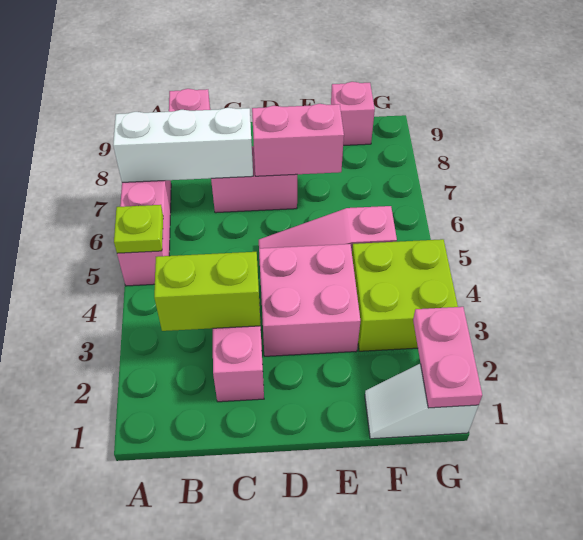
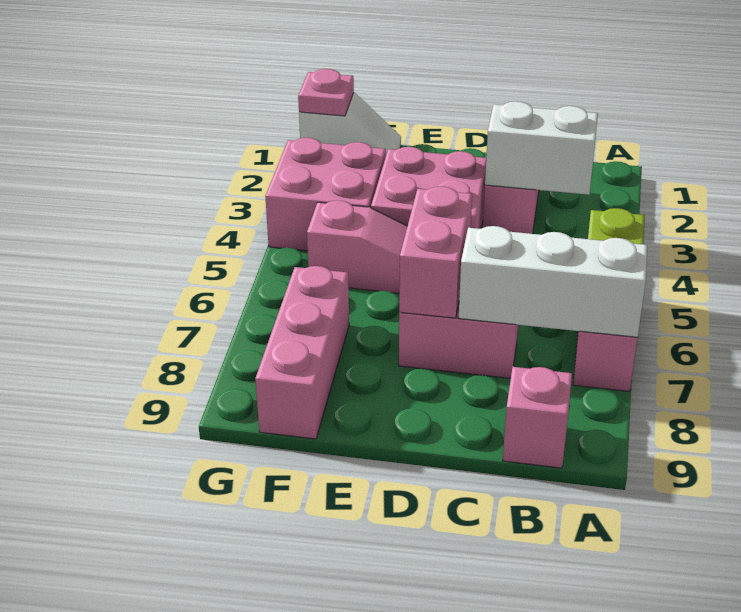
lime 1x2 brick [154,252,260,331] -> white 1x2 brick [485,101,598,195]
pink 1x2 brick [252,104,344,176] -> pink 1x2 brick turned to [399,186,472,318]
lime 2x2 brick [352,239,458,351] -> pink 2x2 brick [265,138,386,251]
pink 1x1 brick [331,82,375,145] -> pink 1x3 brick [255,266,349,439]
pink 1x2 plate [413,307,482,408] -> pink 1x1 plate [298,69,354,116]

